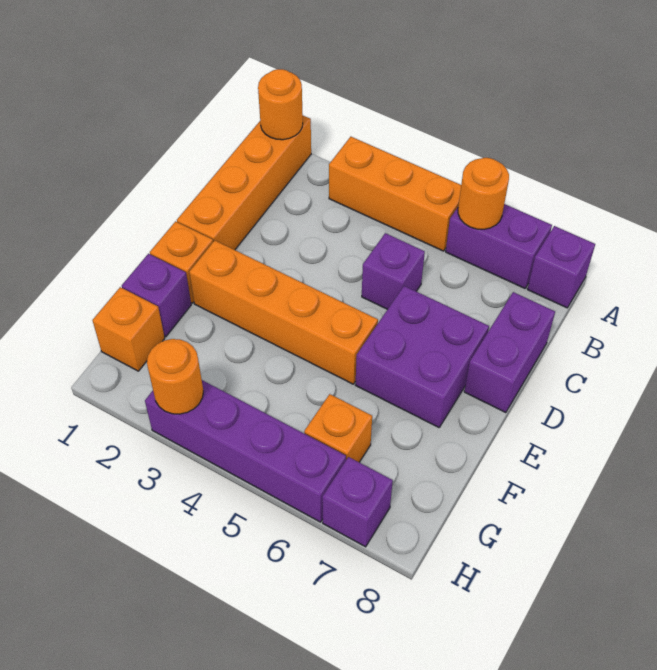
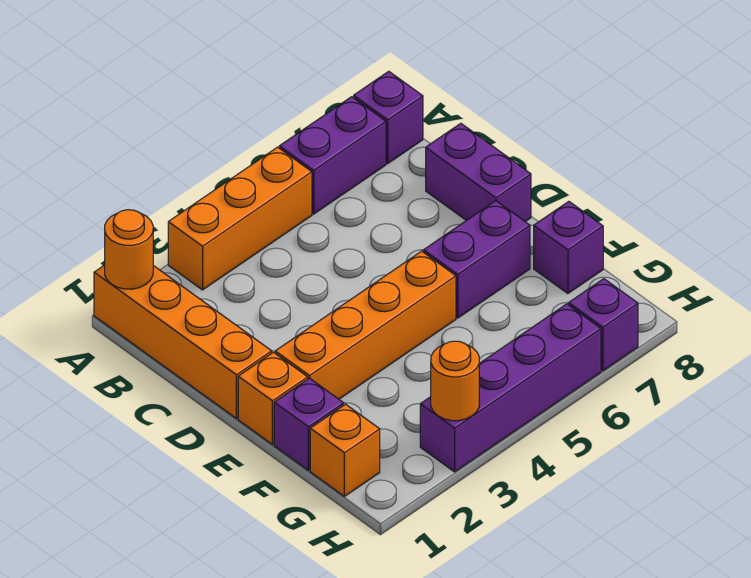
orange 1x1 round brick [458,158,509,229] -> none
purple 1x1 brick [362,233,425,309] -> purple 1x1 brick moved to [534,201,603,294]
purple 2x2 brick [356,286,489,427] -> purple 1x2 brick [423,201,530,318]
orange 1x1 brick [304,394,372,462] -> none

